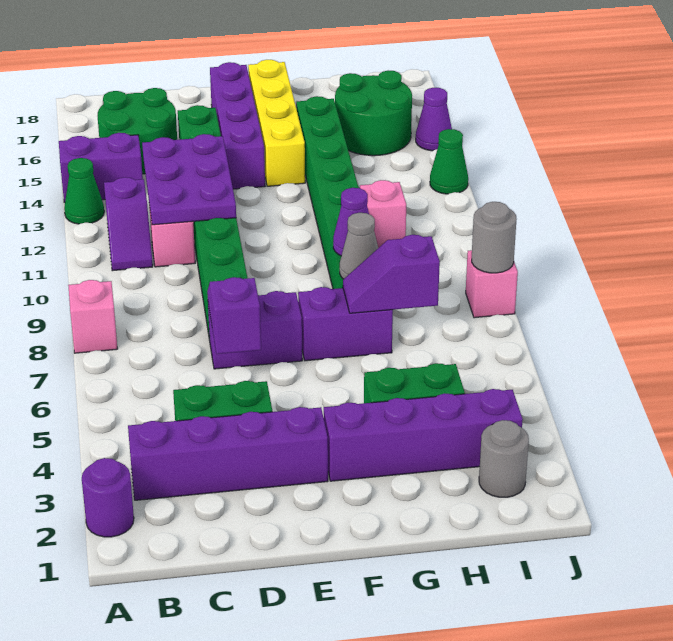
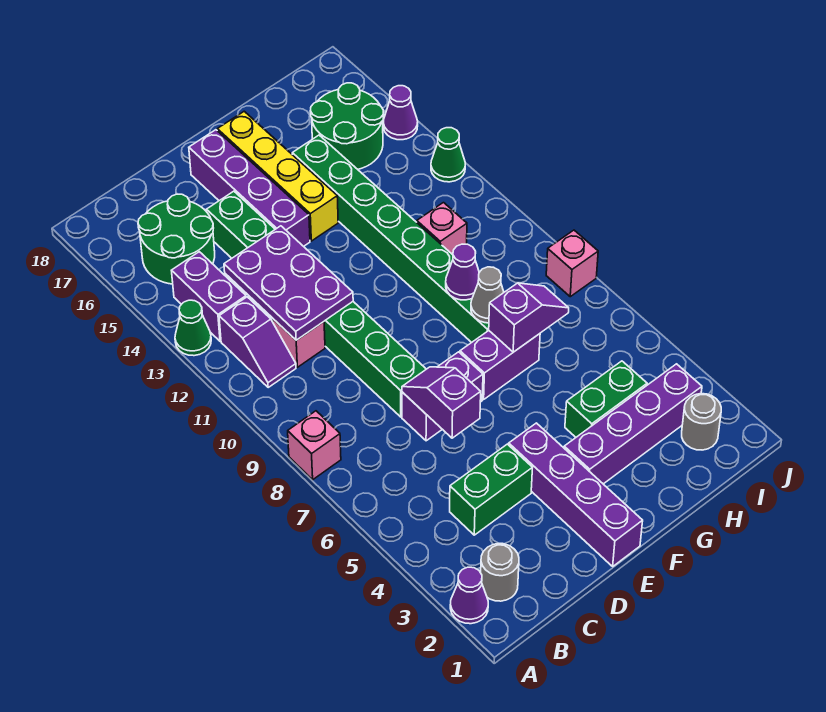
purple 1x1 round brick [82,458,134,537] -> purple 1x1 cone [450,567,488,624]
purple 1x2 brick [59,133,143,203] -> purple 1x2 brick turned to [171,252,246,341]
purple 1x4 brick [128,407,328,500] -> purple 1x4 brick turned to [509,423,643,566]
purple 1x2 slope [343,235,440,313] -> purple 1x2 slope turned to [489,283,569,352]
grey 1x1 round brick [472,202,516,273] -> grey 1x1 round brick moved to [481,544,519,601]

